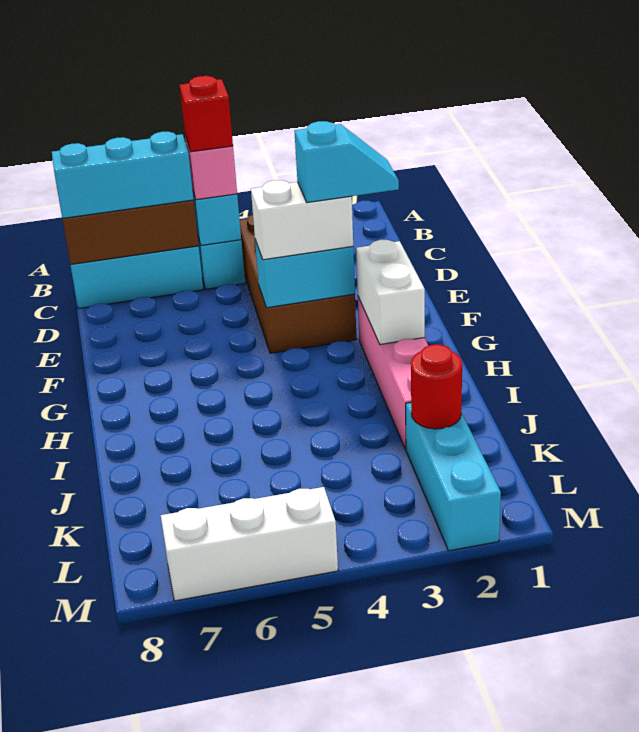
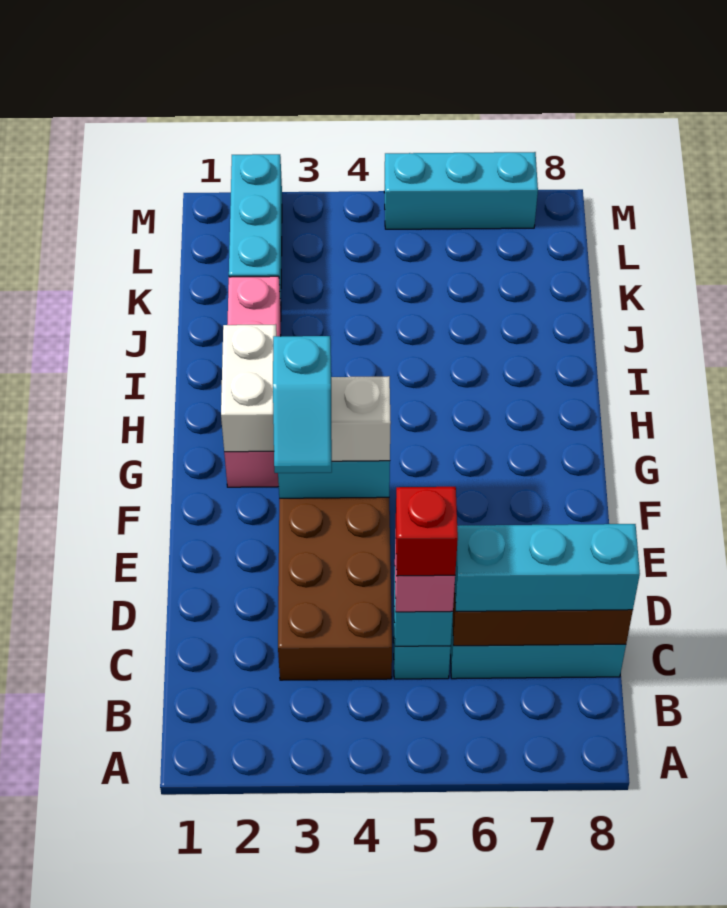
cyan 1x2 slope [294,121,399,203] -> cyan 1x2 slope turned to [273,336,332,473]
red 1x1 round brick [411,345,462,429] -> none
white 1x3 brick [161,487,338,601] -> cyan 1x3 brick [384,152,538,229]

